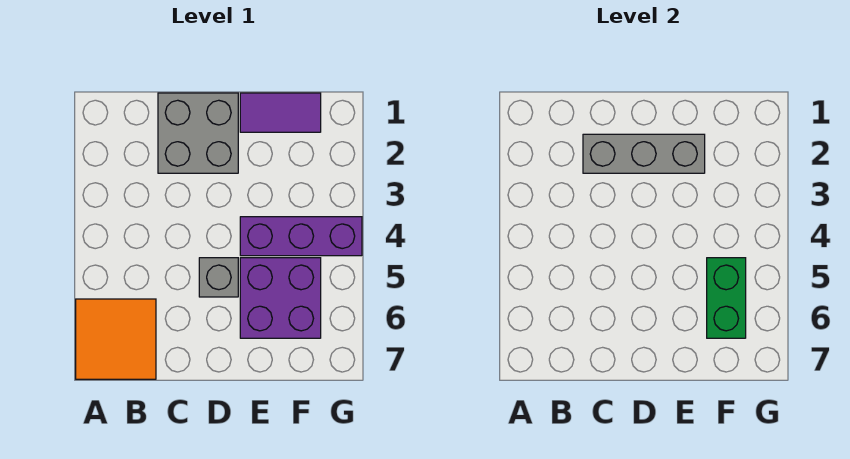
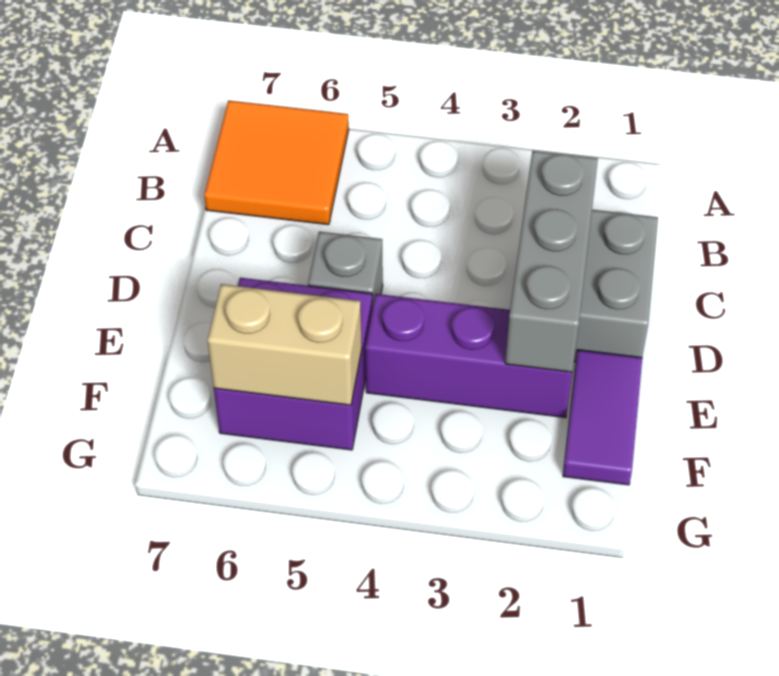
purple 1x3 brick [240,217,362,256] -> purple 1x3 brick turned to [365,294,572,418]
green 1x2 brick [707,258,746,338] -> tan 1x2 brick [207,284,362,405]

